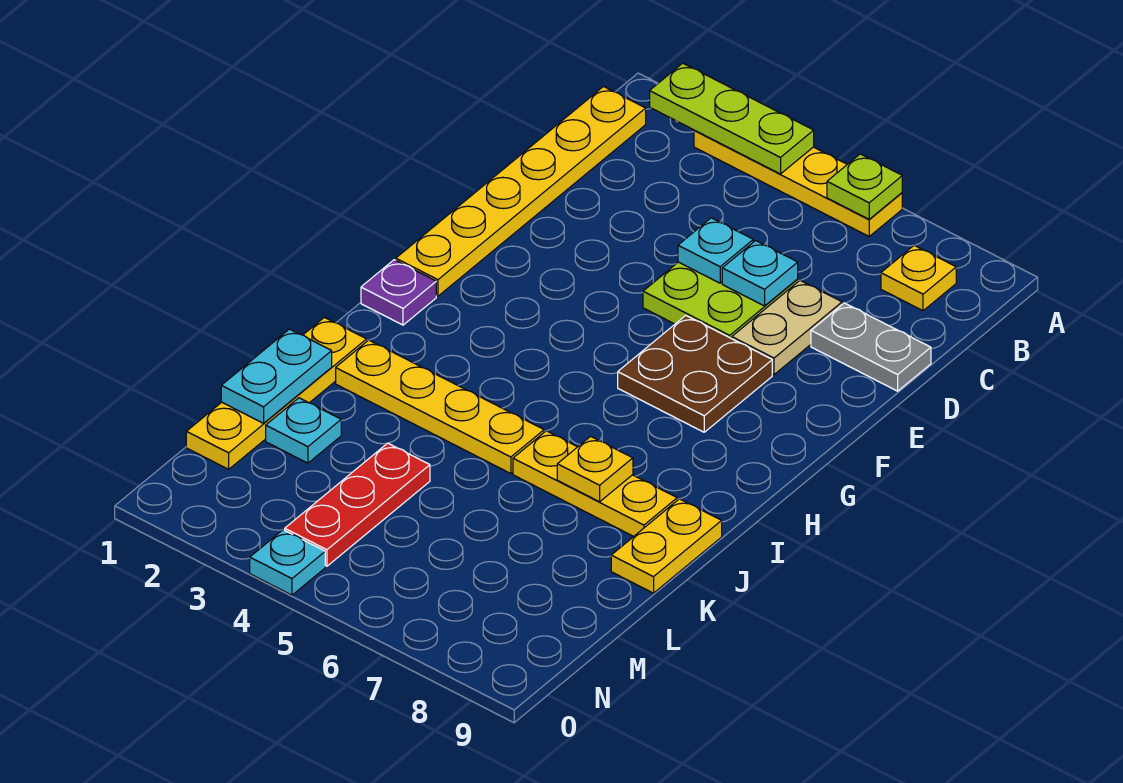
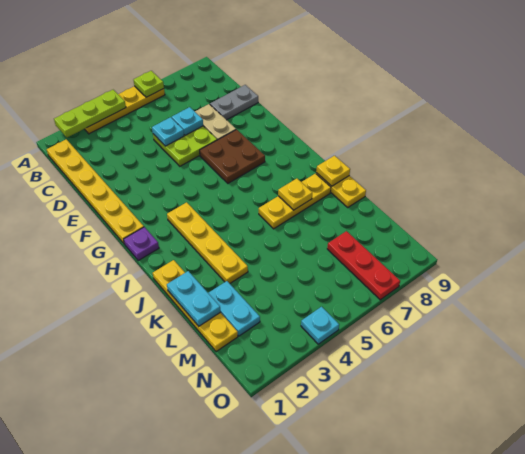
yellow 1x1 plate [881,245,956,311] -> yellow 1x1 plate moved to [316,156,350,186]
yellow 1x4 plate [336,340,544,474] -> yellow 1x4 plate turned to [167,202,248,283]
cyan 1x1 plate [266,398,341,463] -> cyan 1x2 plate [209,281,260,336]
red 1x3 plate [285,443,430,566] -> red 1x3 plate moved to [327,231,400,300]

